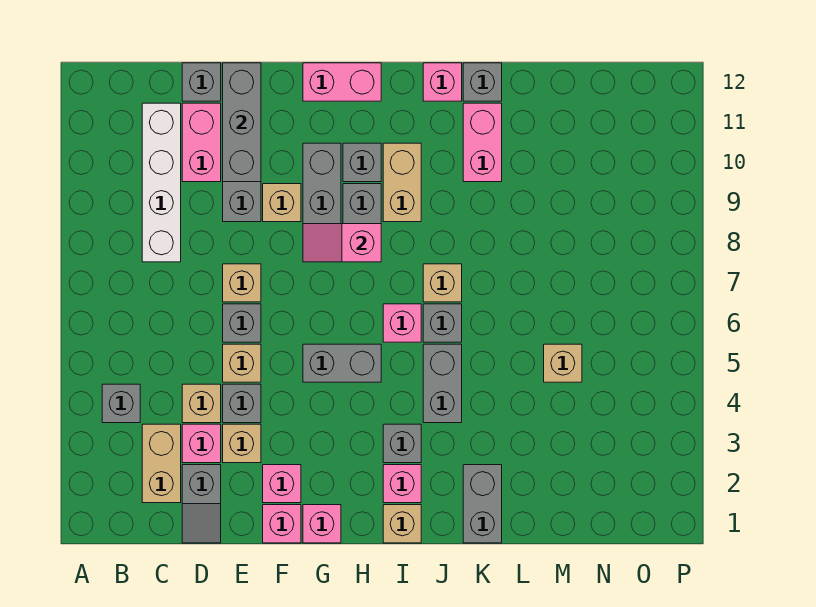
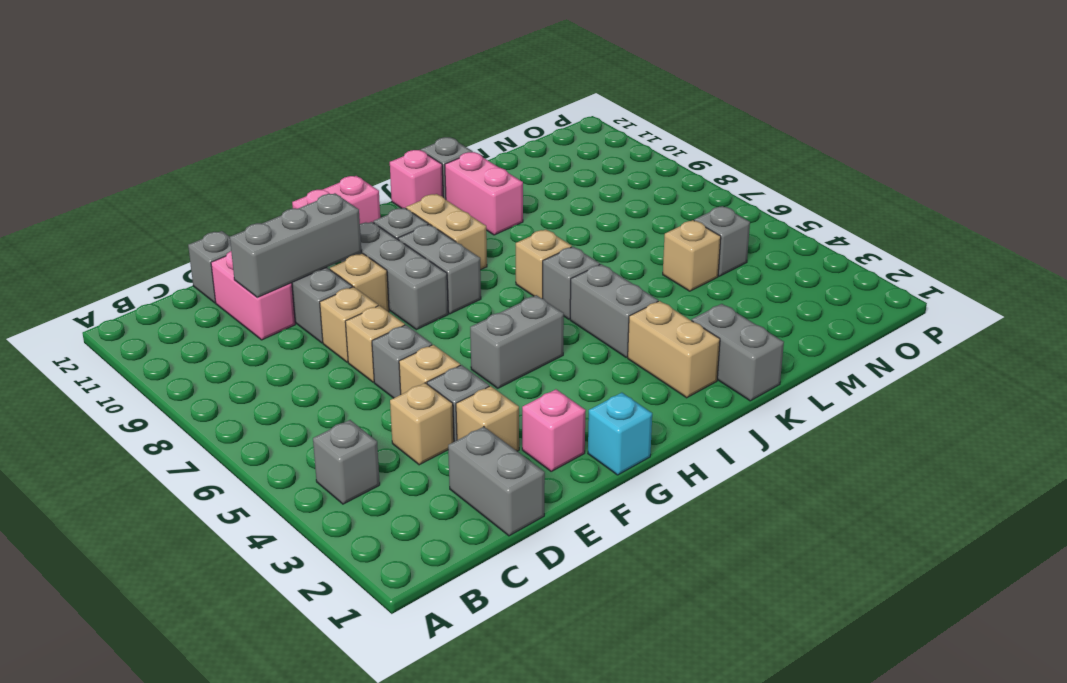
tan 1x2 brick [142,424,181,503] -> tan 1x2 brick moved to [628,301,720,398]
white 1x4 brick [142,103,181,262] -> none
grey 1x2 slope [182,465,221,543] -> grey 1x2 brick [448,427,545,536]
pink 1x1 brick [182,424,221,463] -> none
grey 1x3 brick [223,63,261,182] -> grey 1x3 brick turned to [230,193,362,297]
pink 1x1 brick [263,505,301,543] -> none
pink 1x1 brick [303,505,341,543] -> cyan 1x1 brick [588,393,652,475]
pink 1x2 slope [303,224,381,262] -> none
tan 1x1 brick [383,505,421,543] -> tan 1x1 brick moved to [320,287,378,362]
pink 1x1 brick [383,465,421,503] -> none
grey 1x1 brick [383,424,421,463] -> grey 1x1 brick moved to [694,206,750,276]
pink 1x1 brick [383,304,421,342] -> none

